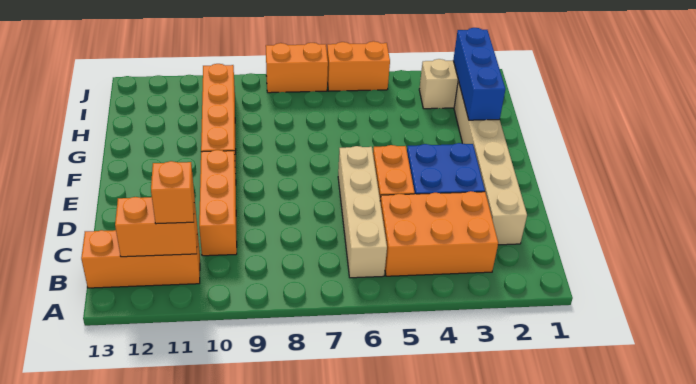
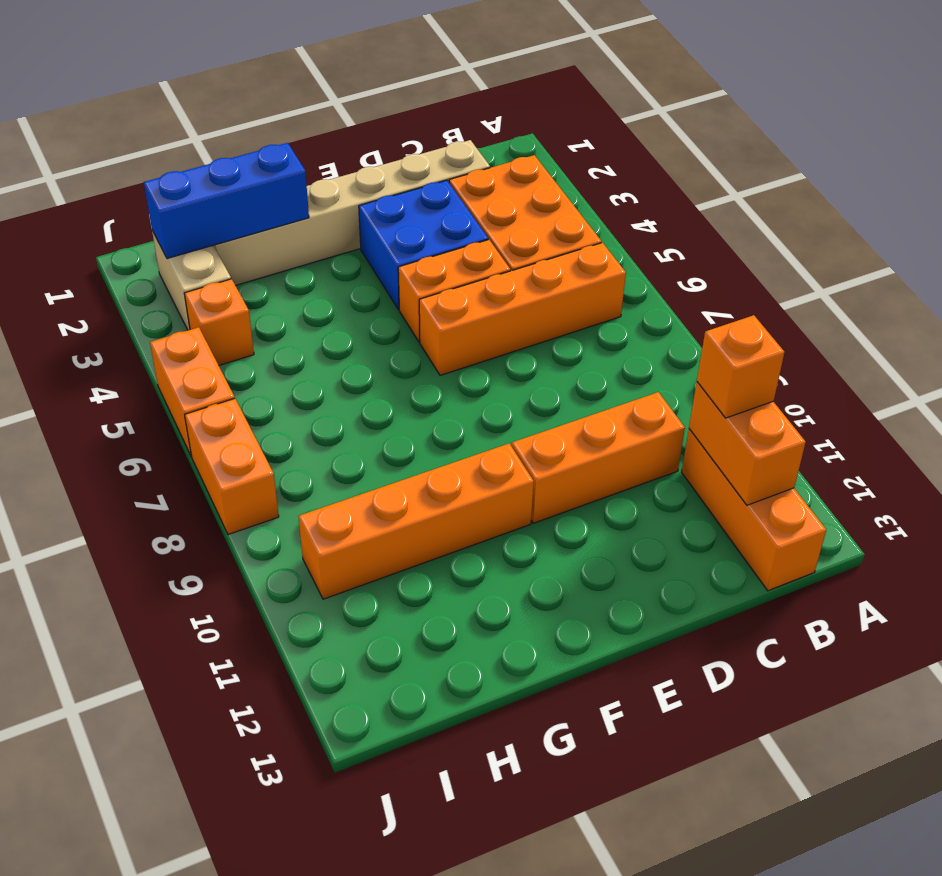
tan 1x4 brick [338,146,387,278] -> orange 1x4 brick [419,243,626,375]
none -> orange 1x1 brick [184,279,254,365]

